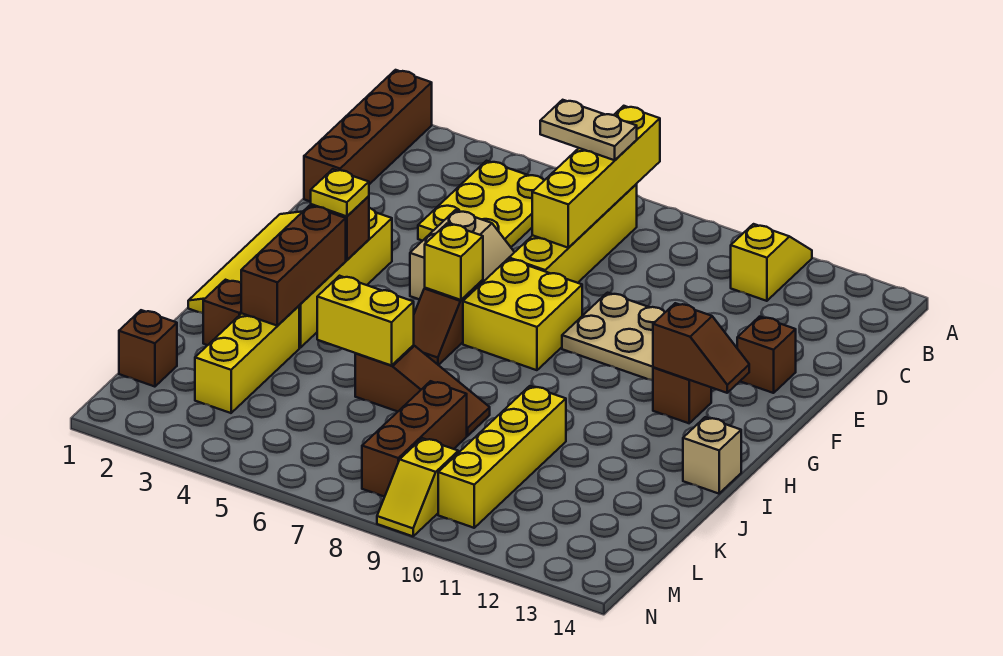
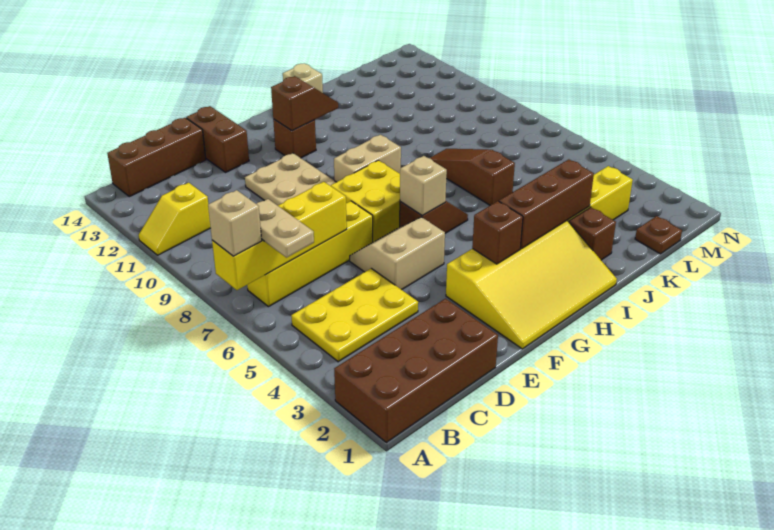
brown 1x4 brick [304,70,432,202] -> brown 2x4 brick [334,299,498,442]
none -> tan 1x1 brick [208,190,262,256]
brown 1x1 brick [737,317,796,393] -> brown 1x2 brick [186,106,249,172]
yellow 1x1 plate [311,169,369,216] -> none
yellow 1x1 brick [425,224,483,300] -> tan 1x1 brick [400,156,447,215]
none -> tan 1x2 brick [334,135,401,182]
brown 1x2 slope [653,303,749,393] -> brown 1x2 slope turned to [271,76,338,131]
yellow 1x2 brick [317,276,414,366] -> none
yellow 1x4 brick [438,386,566,528] -> none
brown 1x3 brick [362,381,467,497] -> brown 1x3 brick moved to [107,118,206,197]
brown 1x1 brick [119,310,177,387] -> brown 1x1 plate [635,216,682,254]
yellow 1x2 slope [377,438,458,536] -> none

